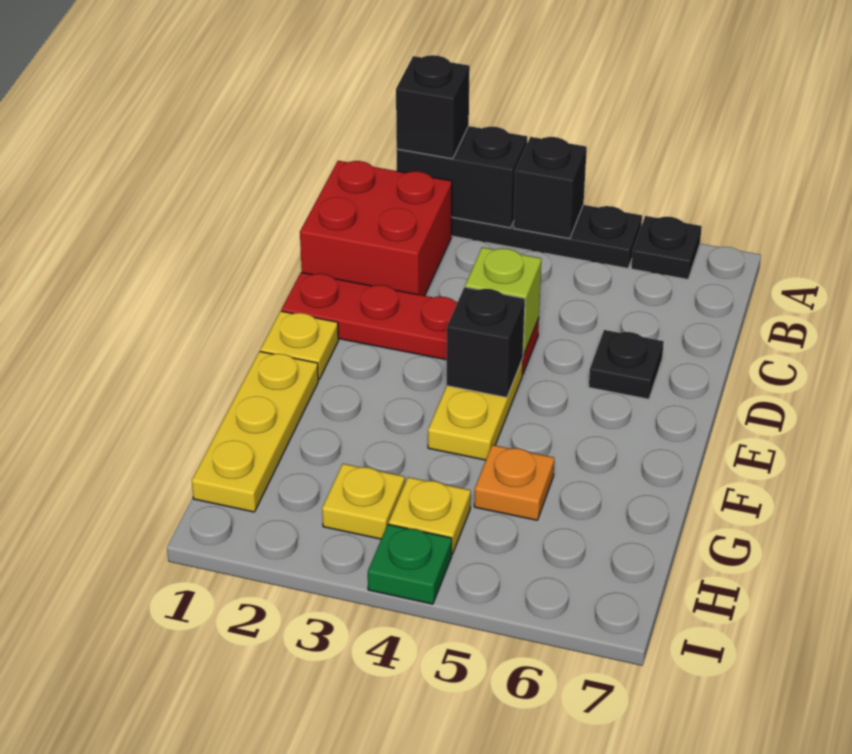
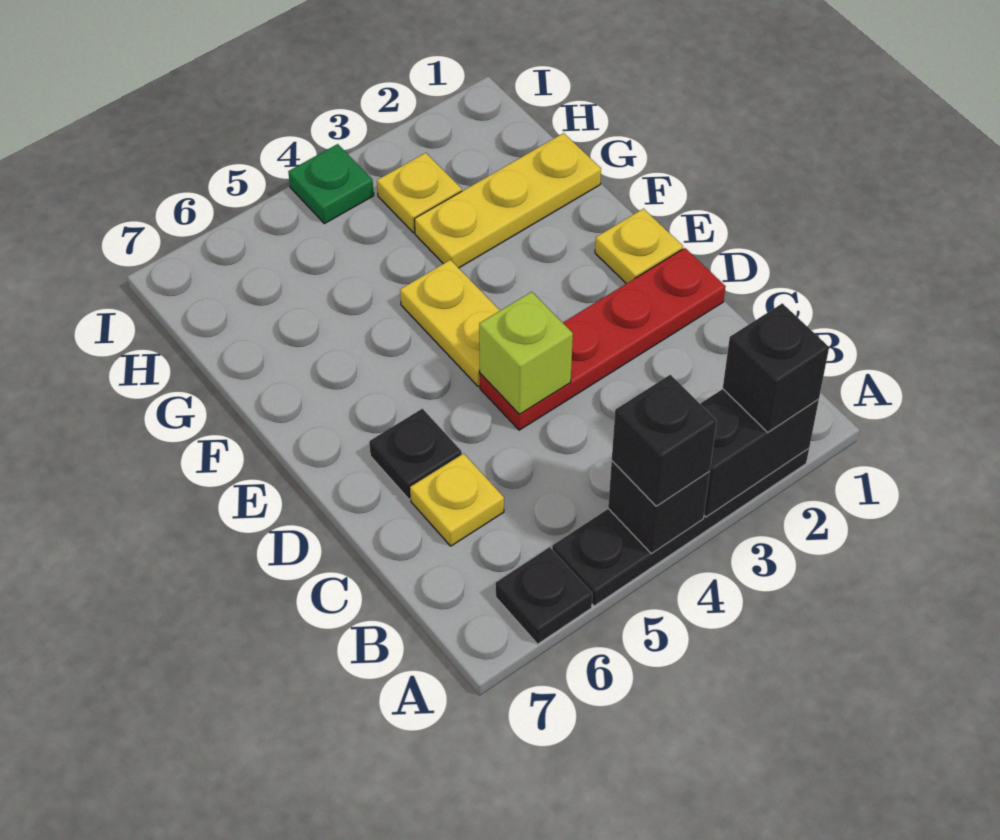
red 2x2 brick [300,161,452,296] -> none
black 1x1 brick [447,287,525,397] -> black 1x1 brick moved to [612,375,717,506]
yellow 1x3 plate [192,351,318,512] -> yellow 1x3 plate turned to [414,133,601,268]
orange 1x1 plate [474,445,554,520] -> none
yellow 1x1 plate [389,477,471,554] -> yellow 1x1 plate moved to [410,453,504,546]

